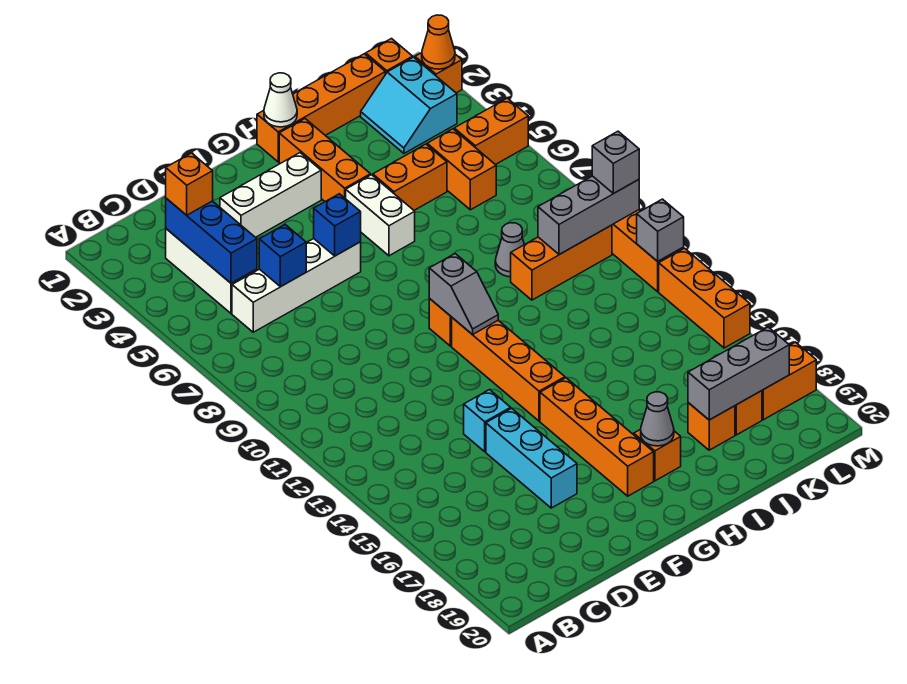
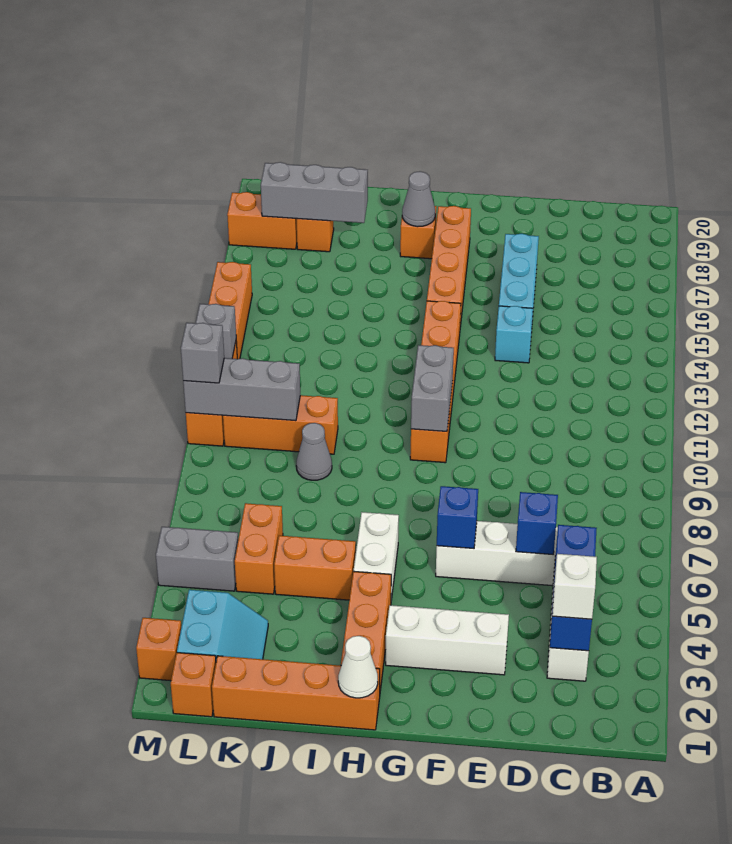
orange 1x1 brick [166,153,213,215] -> white 1x1 brick [552,554,597,619]
grey 1x2 slope [429,254,498,335] -> grey 1x2 brick [411,345,454,431]
orange 1x1 brick [688,403,735,450] -> none
orange 1x2 brick [454,98,528,165] -> grey 1x2 brick [156,527,238,591]
orange 1x1 cone [422,15,455,69] -> none

